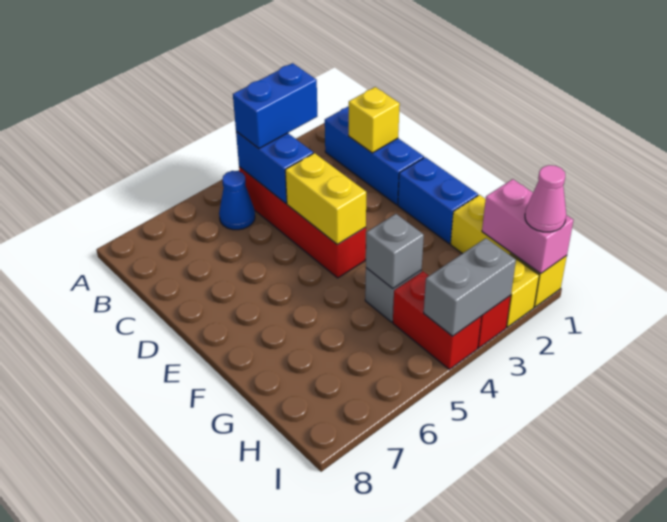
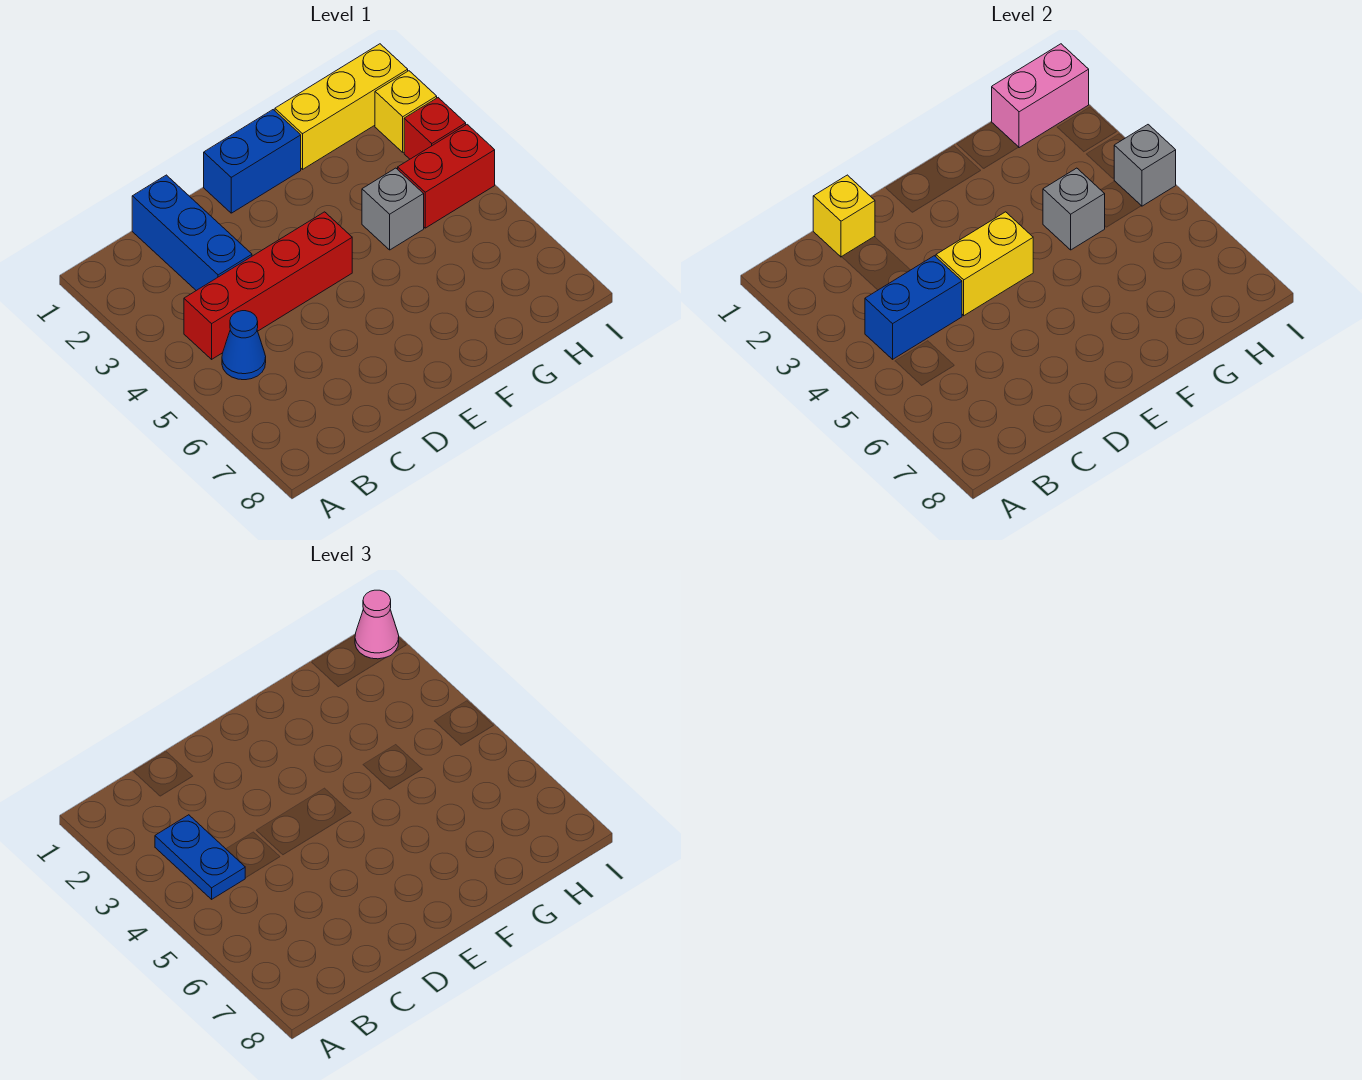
blue 1x3 brick [325,106,424,205] -> blue 1x3 brick turned to [132,175,252,291]
blue 1x2 brick [233,63,317,148] -> blue 1x2 plate [155,815,245,899]
grey 1x2 brick [424,238,516,336] -> grey 1x1 brick [1114,125,1176,206]

